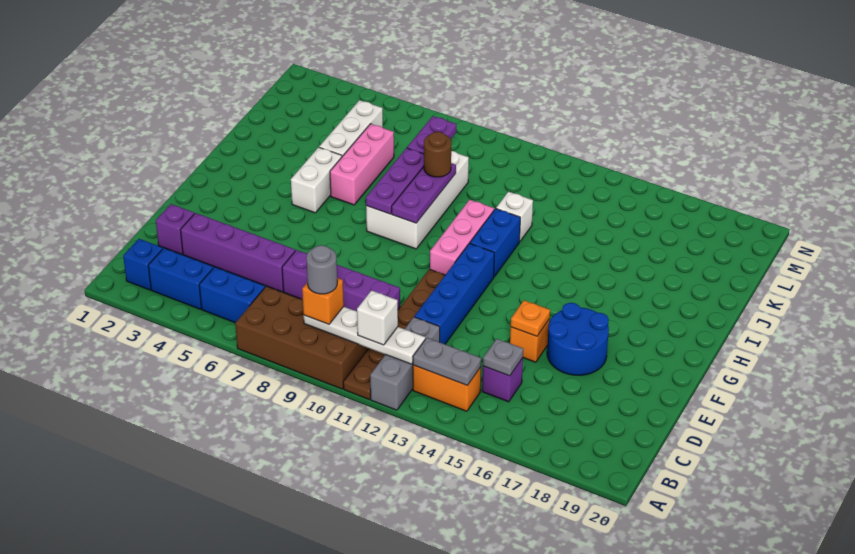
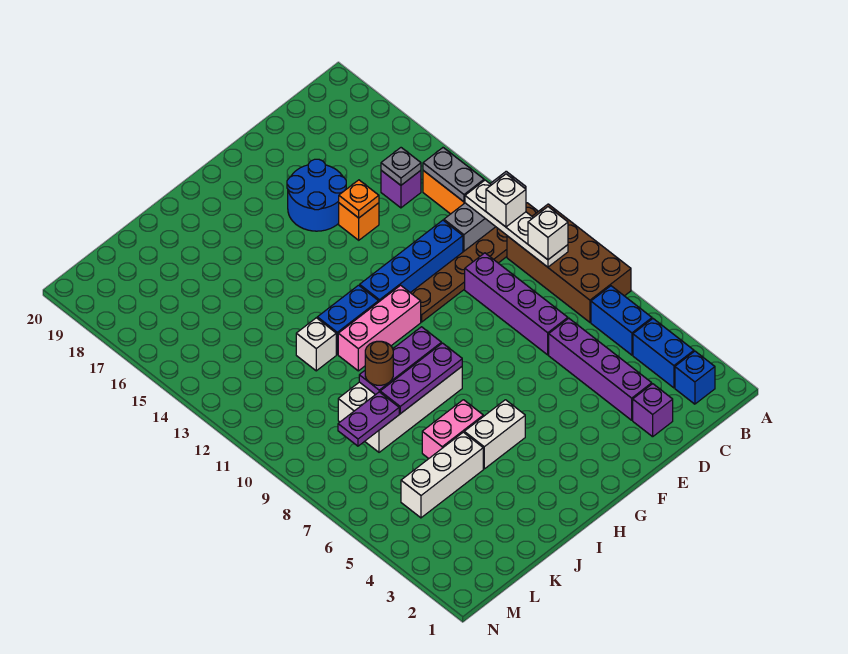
orange 1x1 brick [302,278,344,324] -> white 1x1 brick [528,207,568,260]
grey 1x1 round brick [306,245,337,294] -> none
pink 1x3 brick [330,124,394,205] -> pink 1x2 brick [422,400,483,458]

